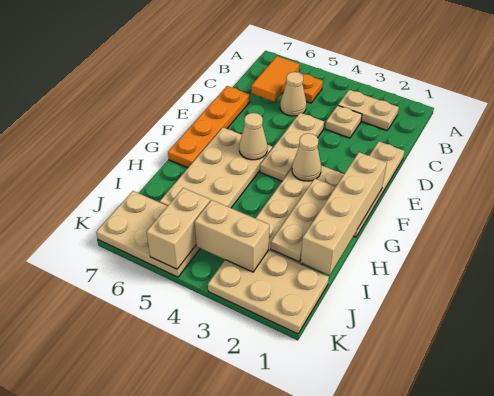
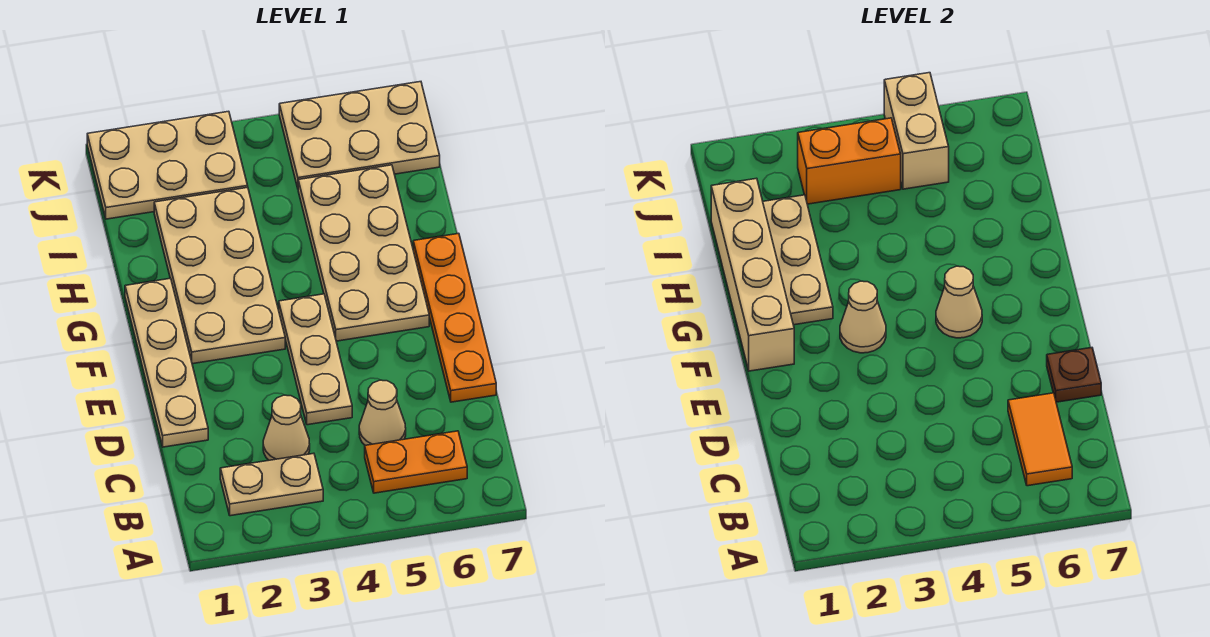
tan 1x1 plate [325,106,362,138] -> tan 1x1 cone [263,395,310,460]
none -> brown 1x1 plate [1047,348,1101,402]
tan 1x2 brick [195,200,269,272] -> orange 1x2 brick [798,118,901,204]

